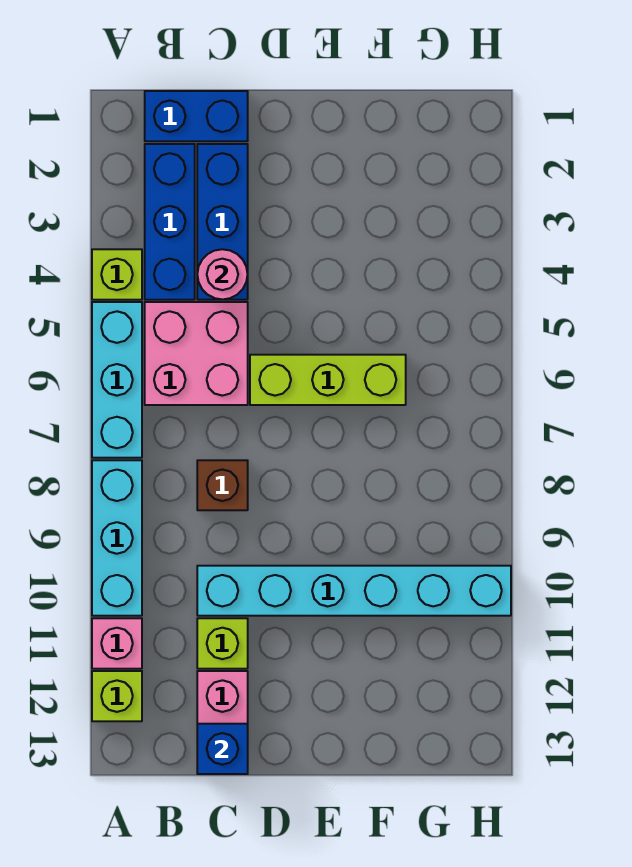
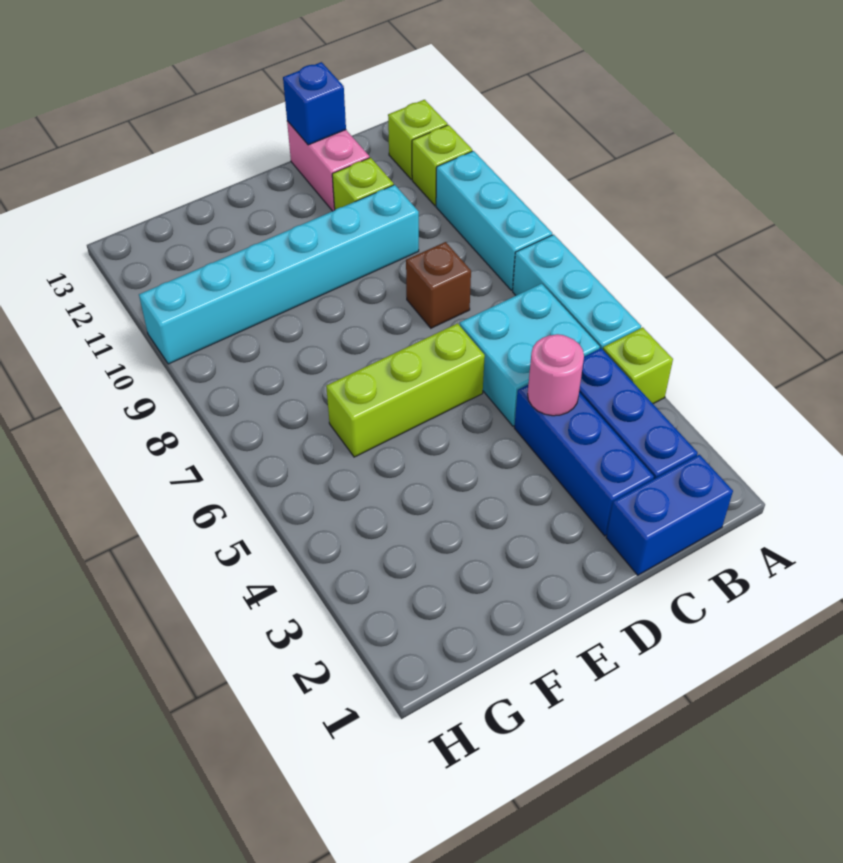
pink 1x1 brick [92,618,142,669] -> lime 1x1 brick [412,125,472,206]
pink 2x2 brick [145,302,248,405] -> cyan 2x2 brick [460,284,600,426]

